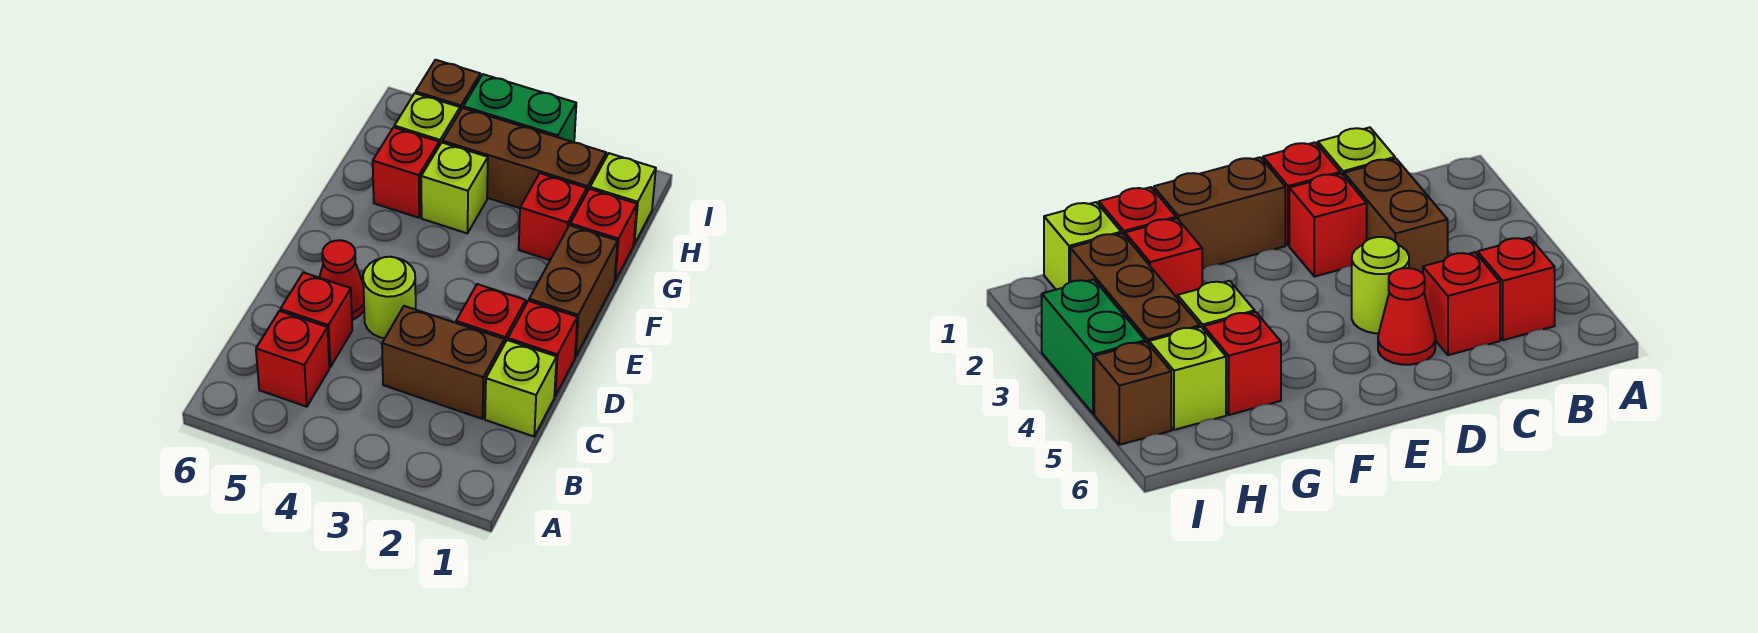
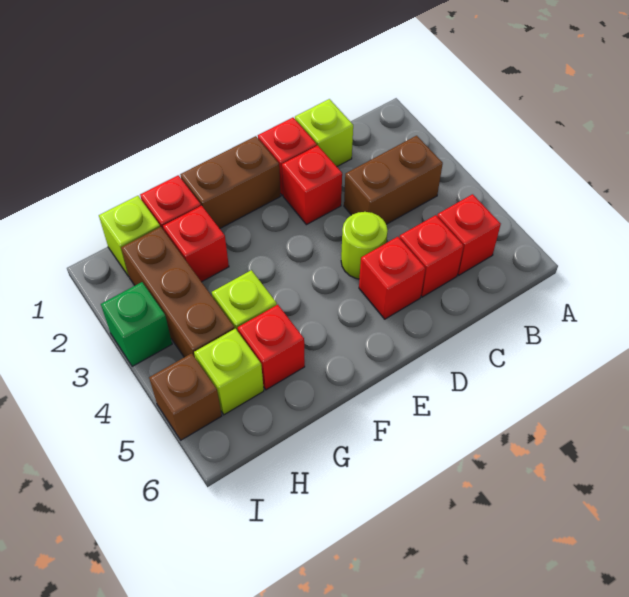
brown 1x2 brick [382,306,504,419] -> brown 1x2 brick turned to [344,136,443,224]
red 1x1 cone [319,240,364,320] -> red 1x1 brick [359,237,425,319]
green 1x2 brick [463,74,576,142] -> green 1x1 brick [101,282,172,366]

